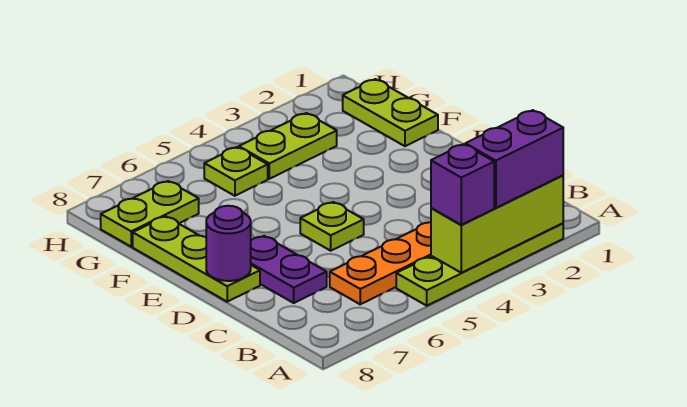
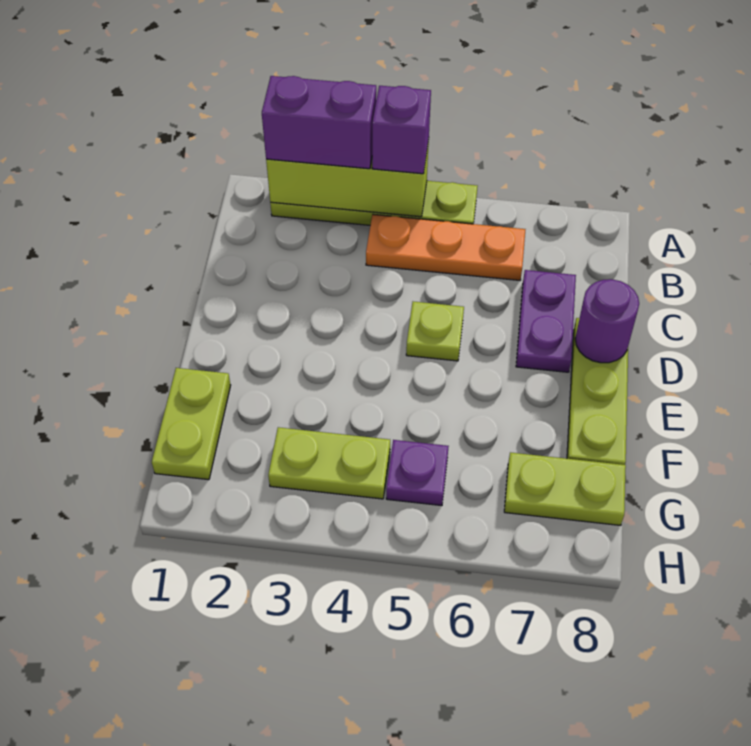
lime 1x1 plate [204,147,268,196] -> purple 1x1 plate [386,440,449,506]

